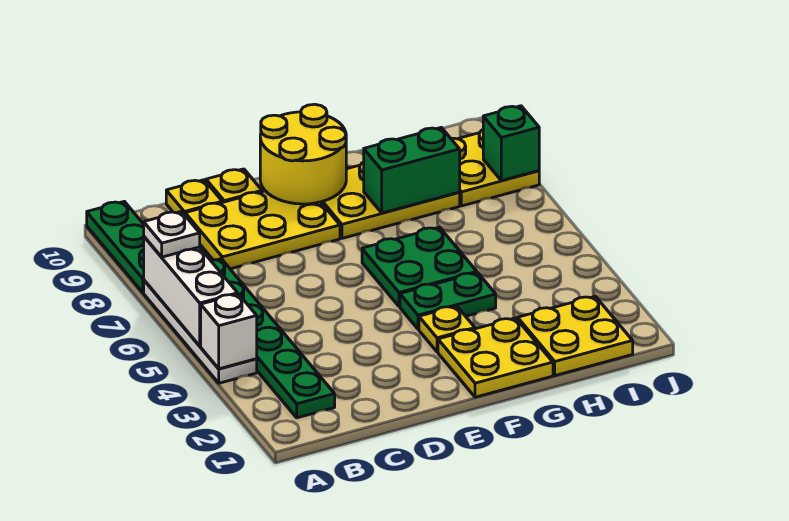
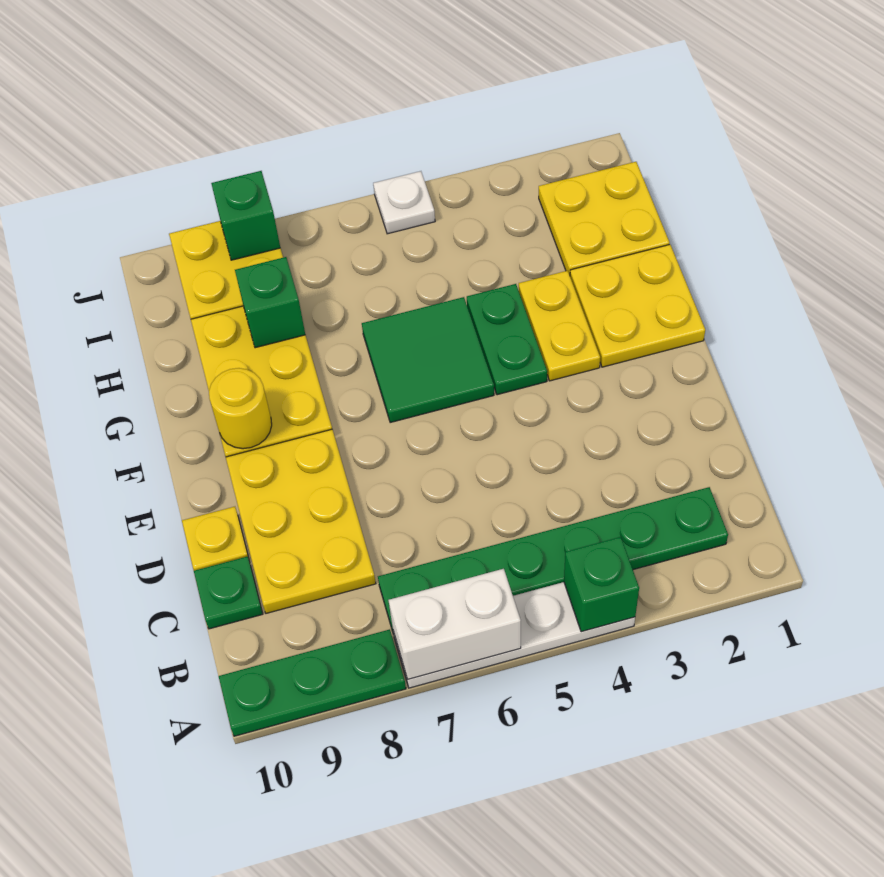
white 1x1 brick [201,294,257,369] -> green 1x1 brick [564,537,639,632]
white 1x3 brick [144,237,238,346] -> white 1x2 brick [388,569,521,679]
white 1x1 plate [144,211,200,257] -> white 1x1 plate moved to [373,171,435,234]
yellow 1x1 plate [166,180,222,215] -> green 1x1 plate [194,556,263,629]
yellow 2x2 round brick [260,104,346,204] -> yellow 1x1 round brick [209,368,272,449]
yellow 1x1 plate [419,306,475,352] -> yellow 1x2 plate [519,271,600,381]
green 2x2 plate [362,227,477,306] -> green 2x2 tile [362,297,494,423]
green 1x2 brick [364,128,460,213] -> green 1x1 brick [235,257,305,348]

